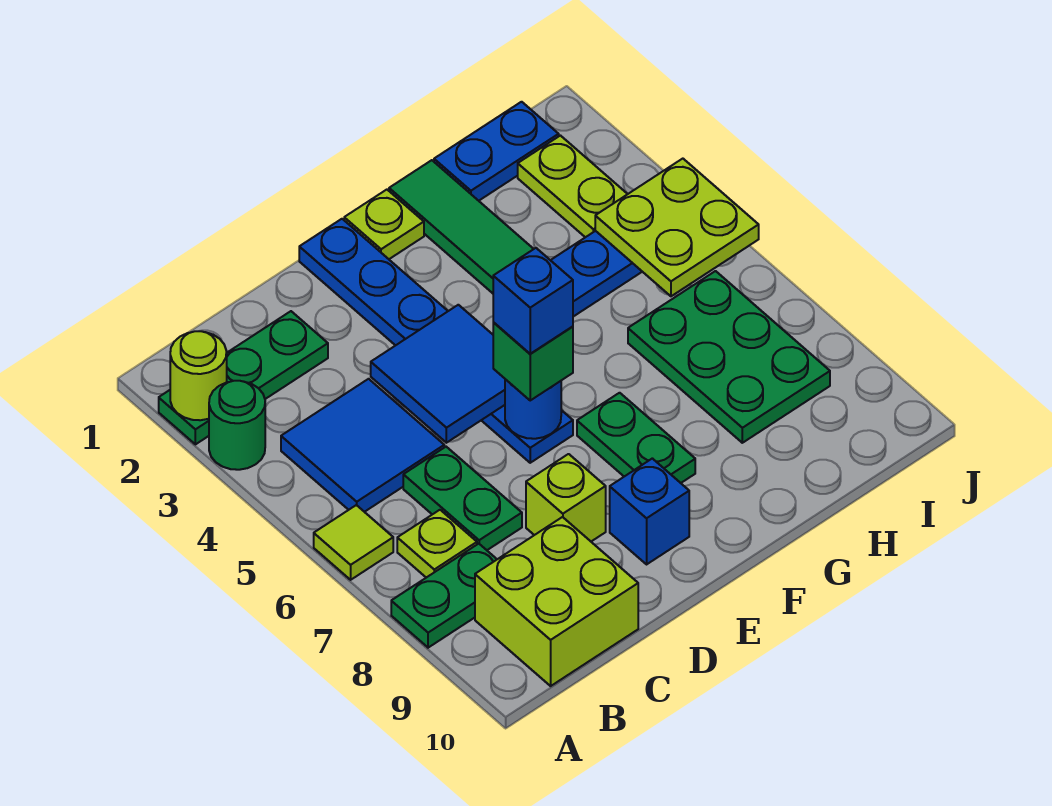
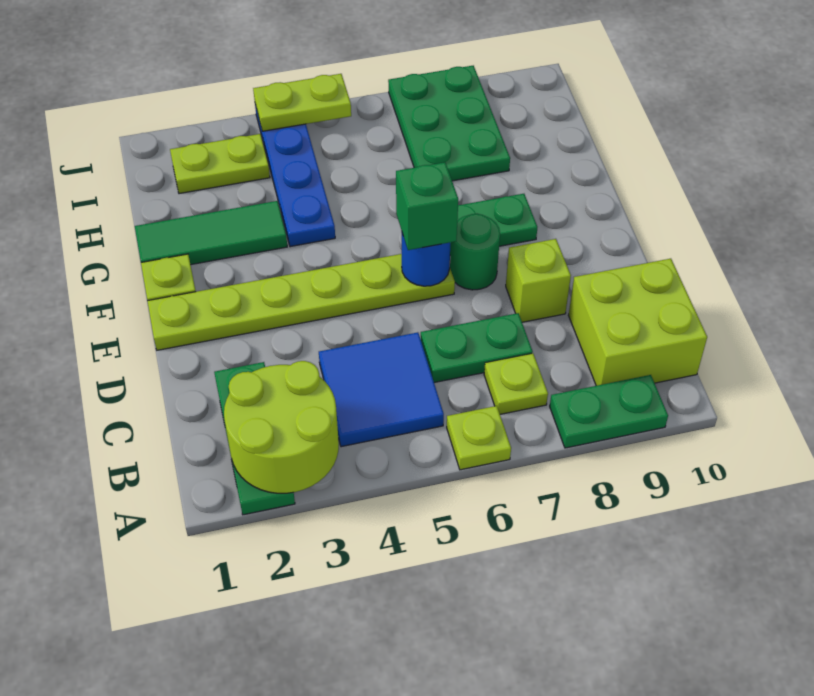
lime 1x1 round brick [170,331,227,420] -> lime 2x2 round brick [224,361,339,493]
green 1x1 round brick [209,381,265,470] -> green 1x1 round brick moved to [450,214,500,290]
lime 1x1 tile [314,505,393,580] -> lime 1x1 plate [447,406,511,470]
green 1x2 plate [391,544,497,648] -> green 1x2 plate turned to [550,375,668,448]
blue 2x2 tile [371,305,505,443] -> none
blue 1x6 plate [299,219,573,463] -> lime 1x6 plate [147,254,455,350]
blue 1x1 brick [493,248,573,354] -> none
blue 1x1 brick [610,458,689,564] -> none
blue 1x2 plate [434,102,559,201] -> none
green 2x3 plate [628,271,830,443] -> green 2x3 plate turned to [388,66,510,181]
lime 2x2 plate [595,159,759,296] -> lime 1x2 plate [253,74,351,131]

